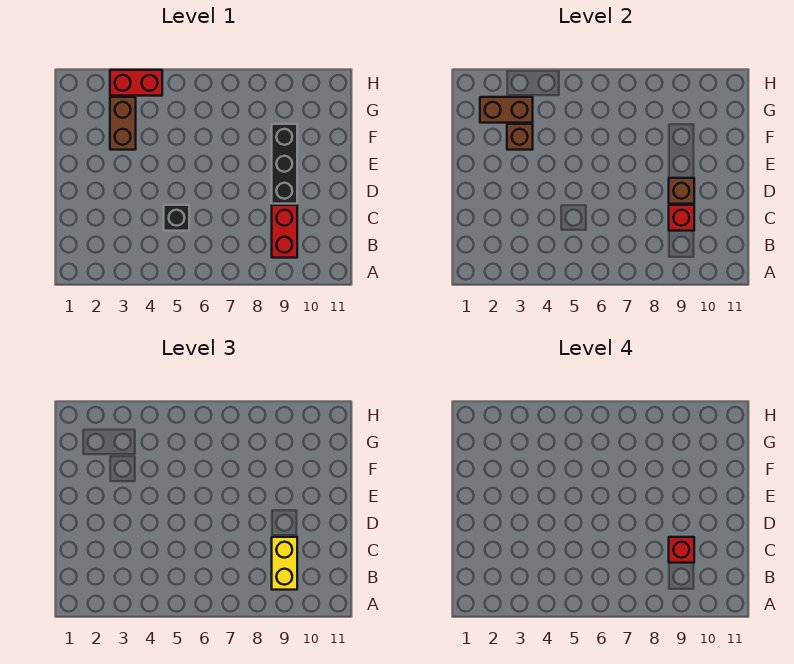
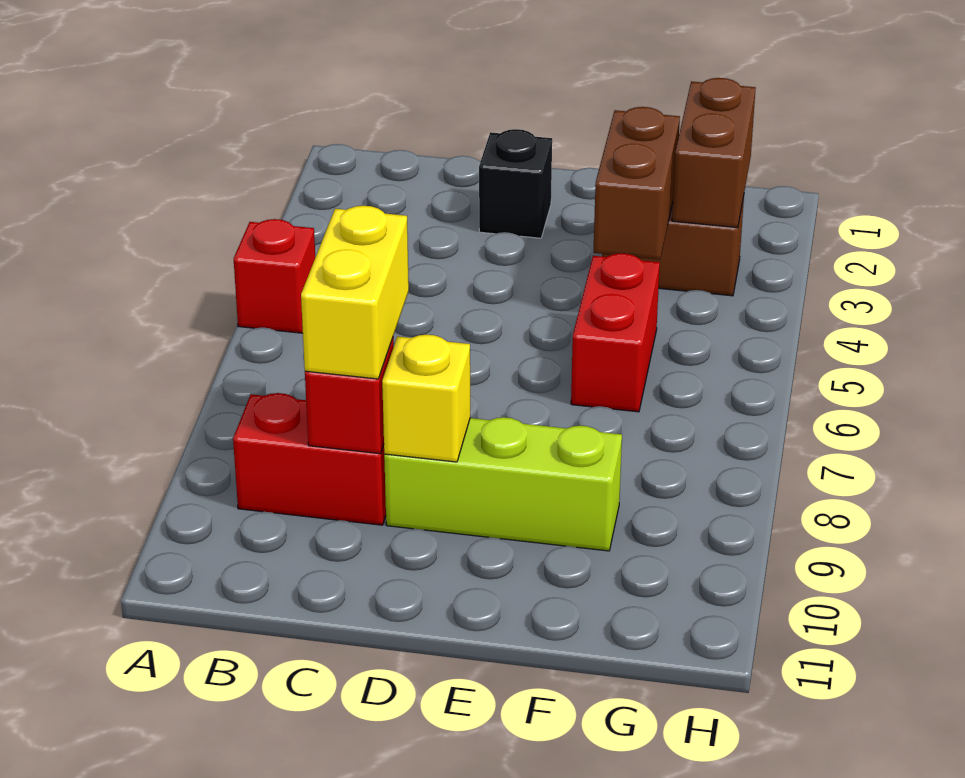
yellow 1x2 brick [272,537,297,590] -> yellow 1x2 brick turned to [301,206,409,379]
black 1x1 brick [164,205,189,231] -> black 1x1 brick moved to [479,129,552,238]
red 1x1 brick [669,537,694,563] -> red 1x1 brick moved to [234,219,315,333]
black 1x3 brick [272,124,297,204] -> lime 1x3 brick [384,417,622,551]
brown 1x1 brick [669,178,694,204] -> yellow 1x1 brick [382,335,470,462]
brown 1x1 brick [507,124,533,150] -> brown 1x2 brick [593,107,680,260]
red 1x2 brick [110,70,162,96] -> red 1x2 brick moved to [571,253,660,412]

